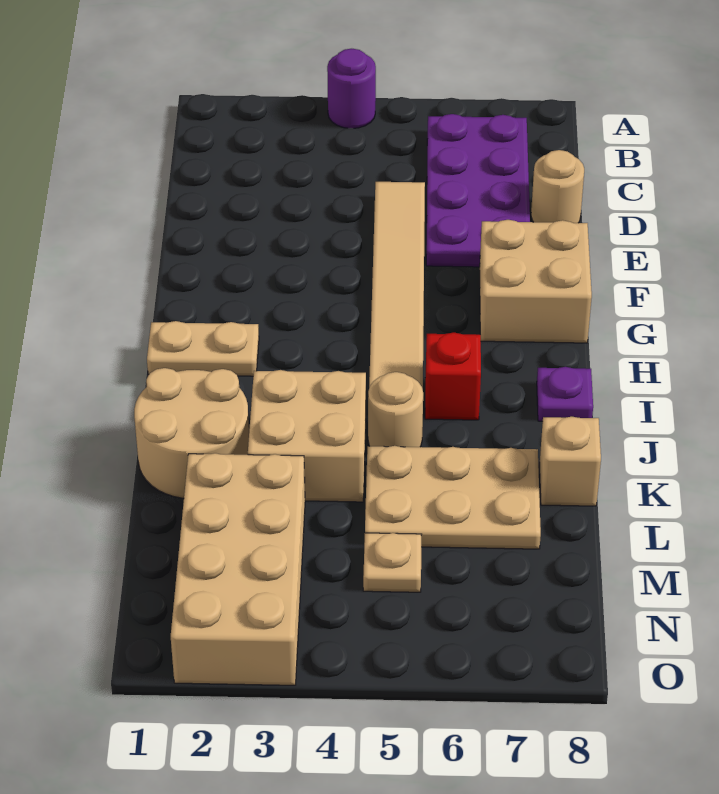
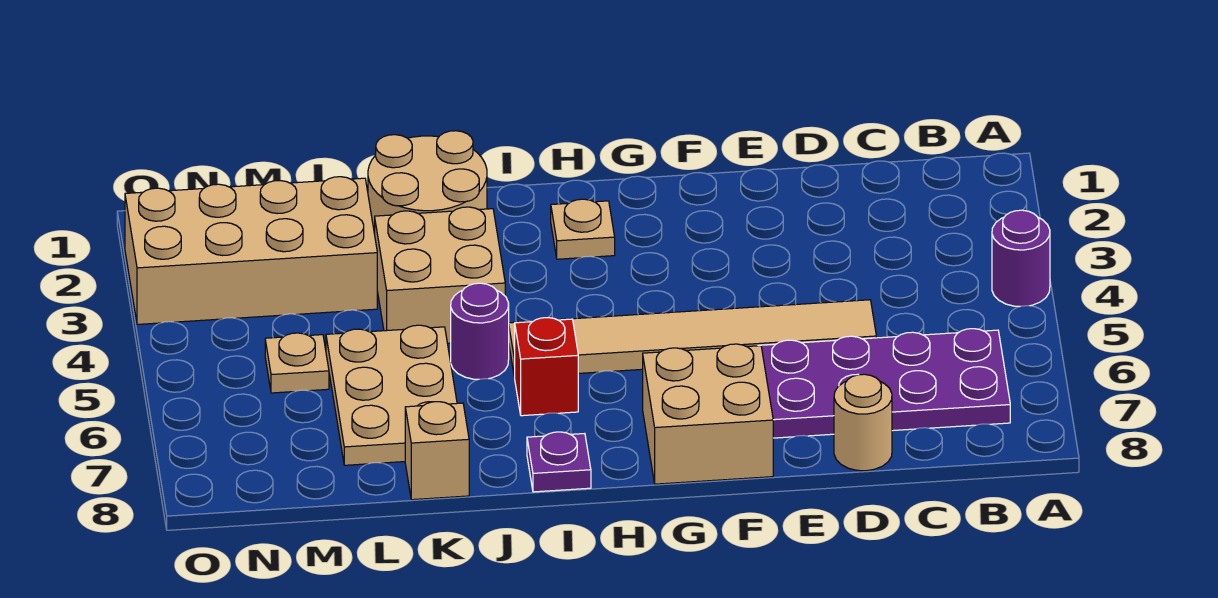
tan 1x2 plate [147,321,259,376] -> tan 1x1 plate [551,199,615,259]
tan 1x1 round brick [368,372,423,447] -> purple 1x1 round brick [451,283,509,379]

